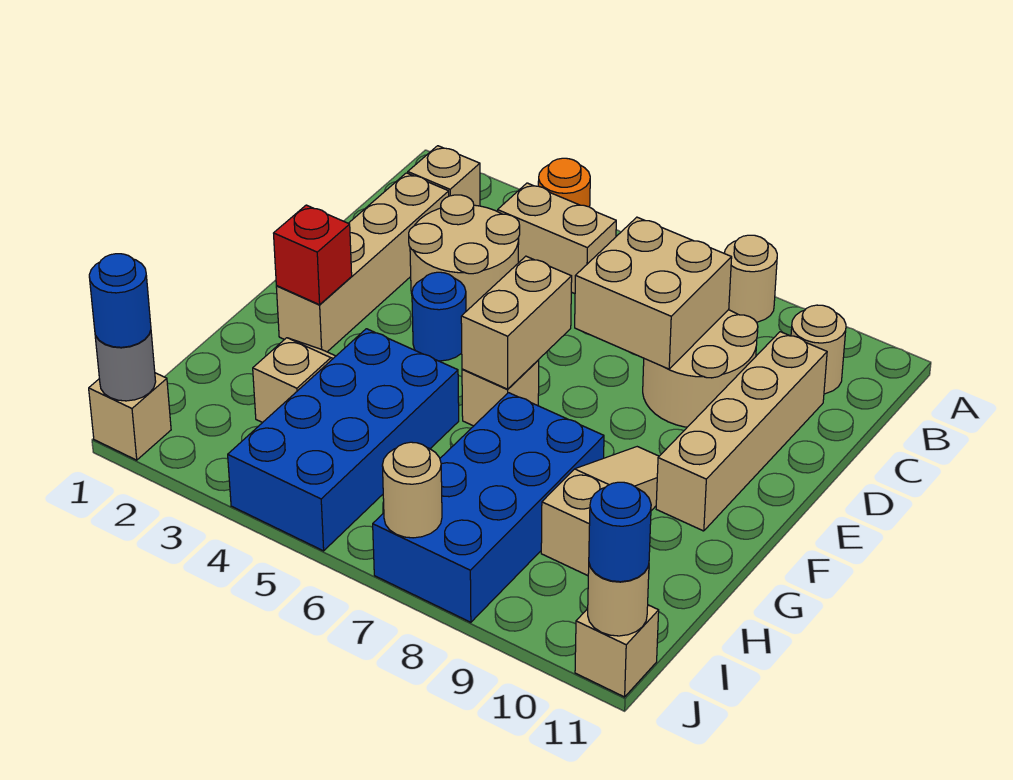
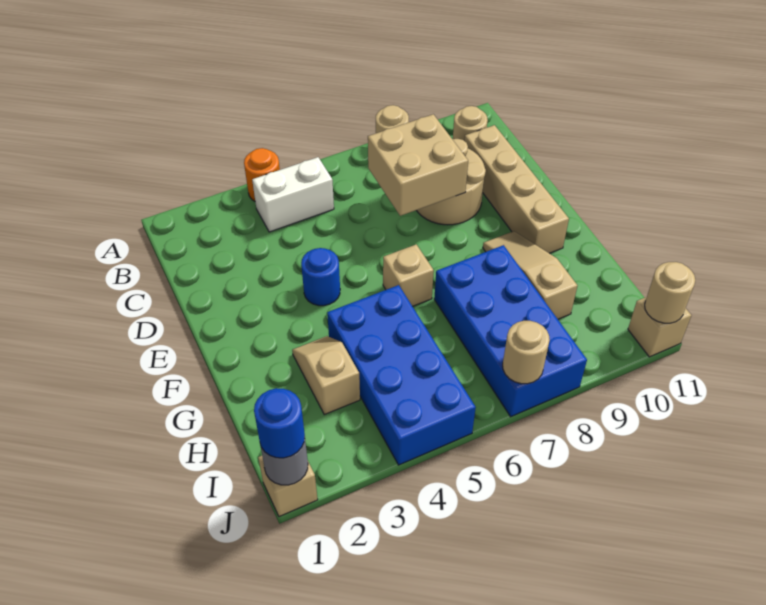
tan 1x1 brick [408,146,480,206] -> none
tan 1x2 brick [498,183,616,294] -> white 1x2 brick [252,157,334,232]
tan 1x4 brick [276,173,449,352] -> none
tan 2x2 round brick [409,195,520,311] -> none
tan 1x2 brick [461,256,572,389] -> none
red 1x1 brick [274,205,352,305] -> none
blue 1x1 round brick [589,482,651,582] -> none

